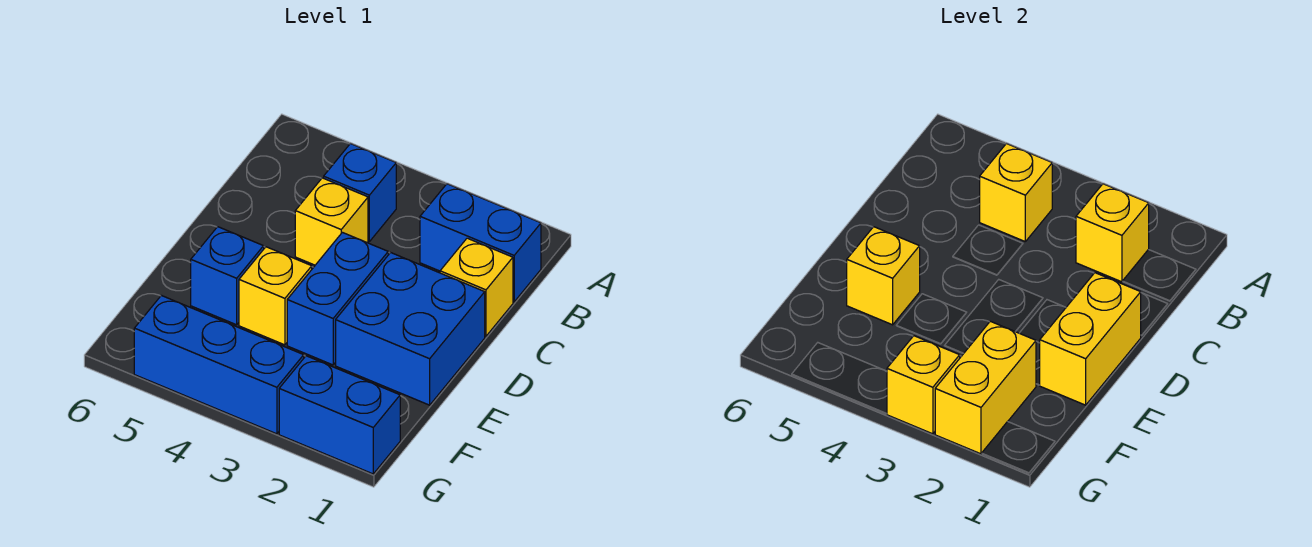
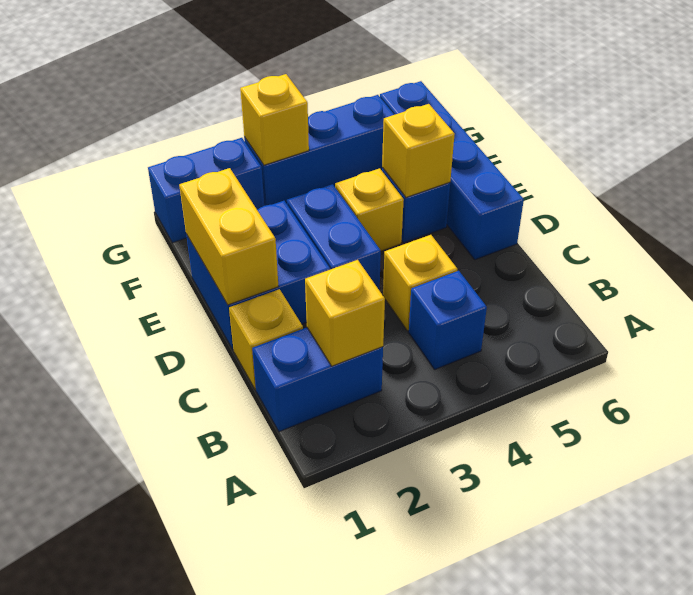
yellow 1x1 brick [980,144,1052,241] -> none
none -> blue 1x4 brick [380,81,524,260]
yellow 1x2 brick [935,321,1036,454] -> none

